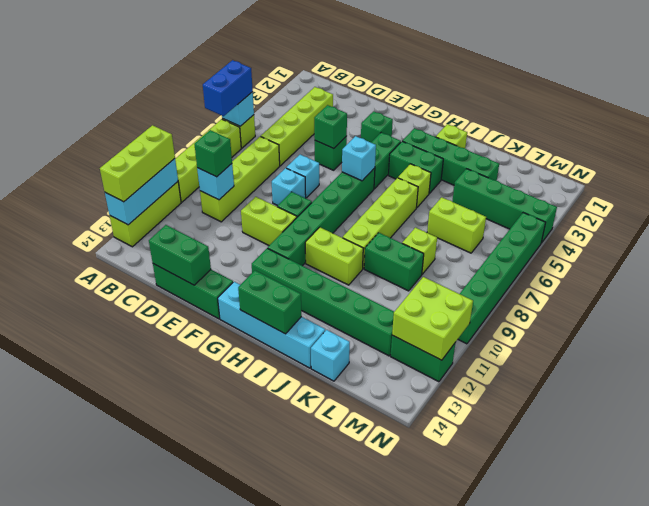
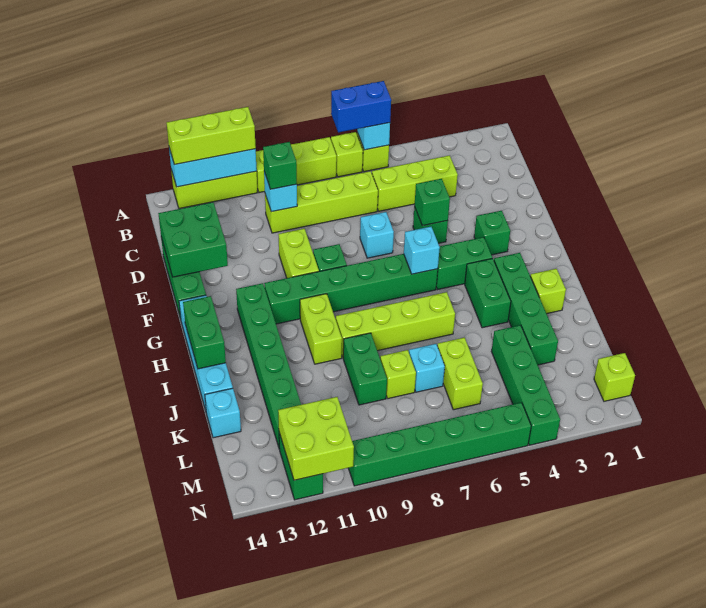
lime 1x4 brick [261,87,333,166] -> lime 1x3 brick [372,155,458,211]
green 1x2 brick [149,225,211,285] -> green 2x2 brick [158,202,228,277]
cyan 1x1 brick [272,168,306,206] -> cyan 1x1 brick moved to [409,344,445,392]
lime 1x1 brick [398,164,431,208] -> lime 1x1 brick moved to [594,353,635,401]

